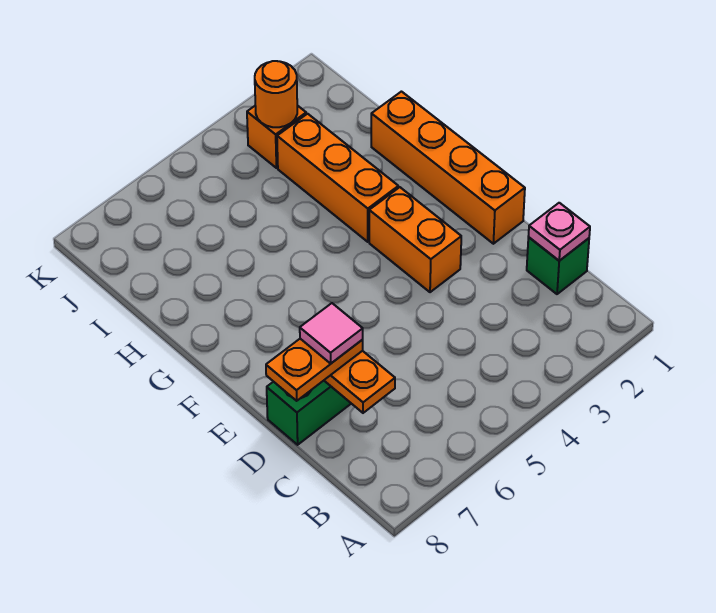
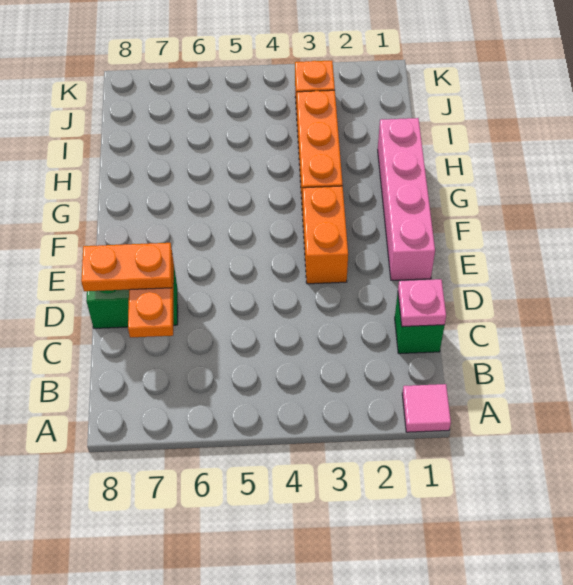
pink 1x1 tile [300,303,363,363] -> pink 1x1 tile moved to [402,384,451,432]
orange 1x4 brick [371,92,525,244] -> pink 1x4 brick [378,118,435,280]
orange 1x1 round brick [255,61,297,127] -> none

